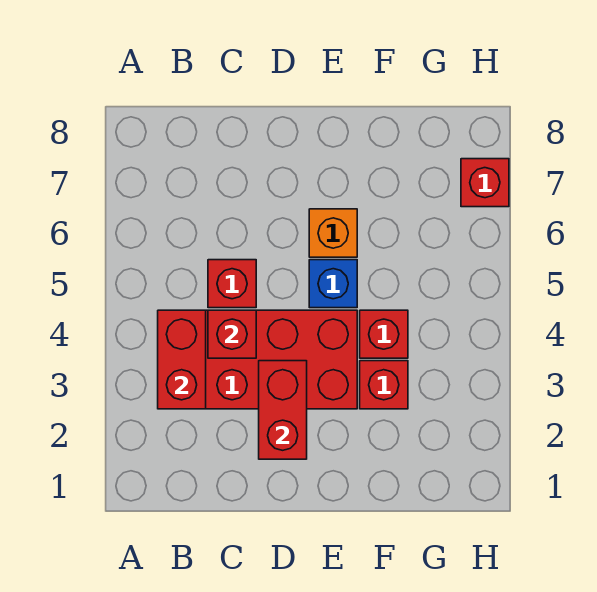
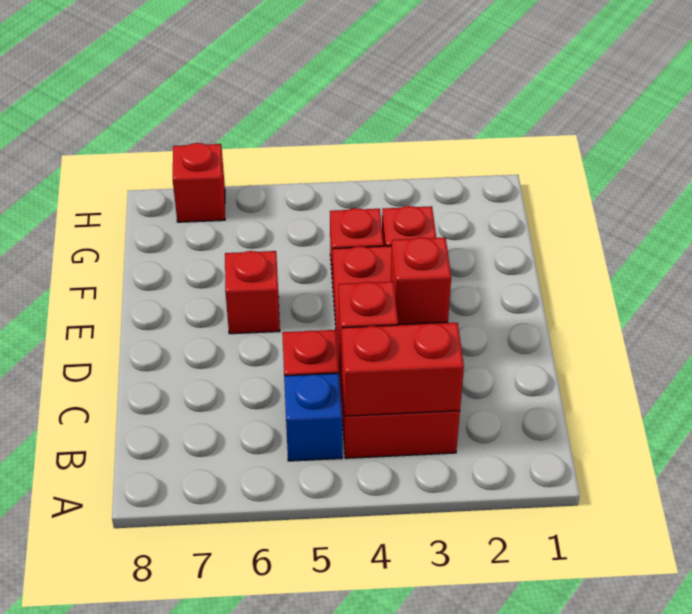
red 1x2 brick [259,361,307,459] -> red 1x1 brick [391,237,451,325]
blue 1x1 brick [309,260,357,308] -> blue 1x1 brick moved to [284,373,342,461]
orange 1x1 brick [309,209,357,257] -> red 1x1 brick [225,251,280,334]

